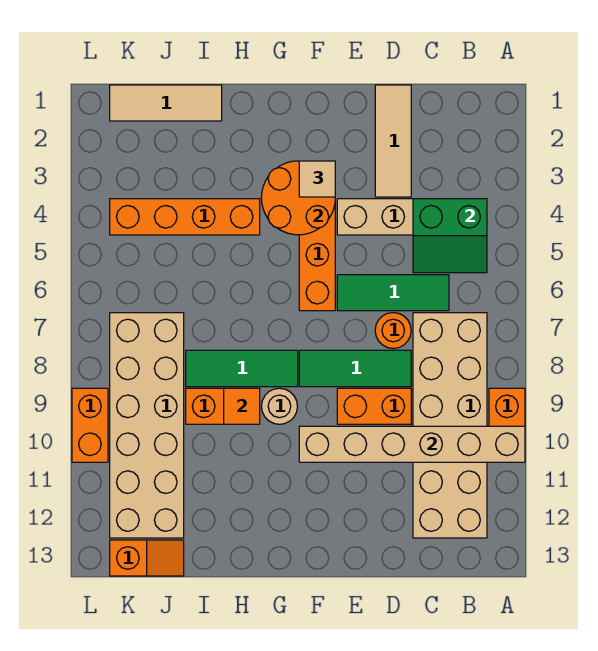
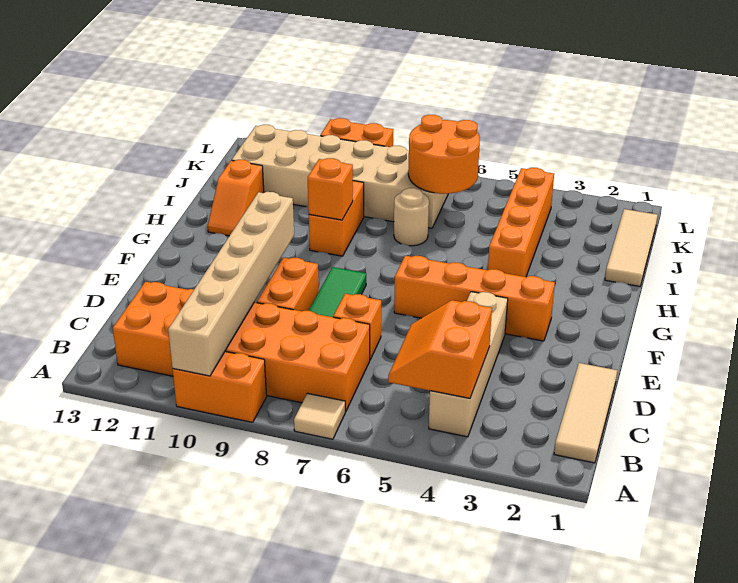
green 2x2 slope [413,199,487,273] -> orange 2x2 slope [388,300,492,398]
tan 2x6 brick [413,313,487,538] -> orange 2x6 brick [113,282,370,412]
green 1x3 tile [337,275,449,311] -> none
tan 1x3 tile [375,85,411,197] -> tan 1x3 tile turned to [554,363,617,463]
orange 1x1 round brick [375,313,411,349] -> orange 1x1 brick [333,294,381,359]
orange 2x2 round brick [261,161,335,235] -> orange 2x2 round brick moved to [408,115,480,194]
tan 1x1 tile [299,161,335,197] -> tan 1x1 tile moved to [294,393,345,439]
green 1x3 tile [186,350,298,387] -> none
tan 1x1 round brick [261,388,297,424] -> tan 1x1 round brick moved to [394,188,429,246]
orange 1x1 tile [224,388,260,424] -> orange 1x1 brick [308,158,353,220]
orange 1x2 slope [110,540,184,576] -> orange 1x2 slope moved to [208,160,264,236]

